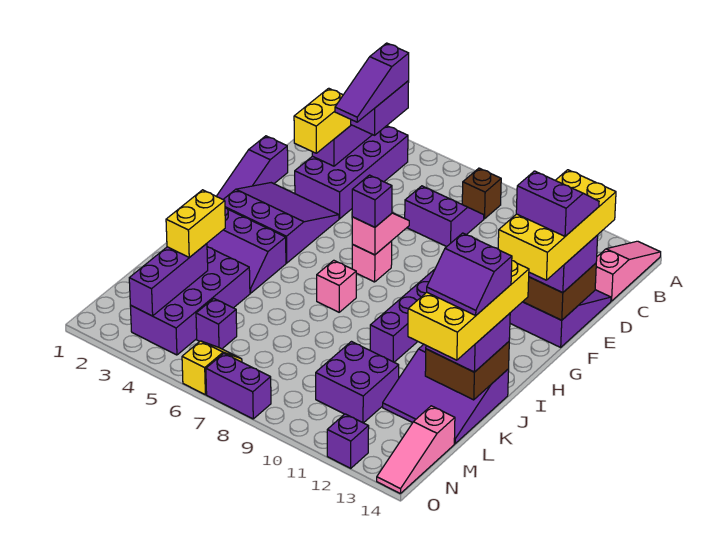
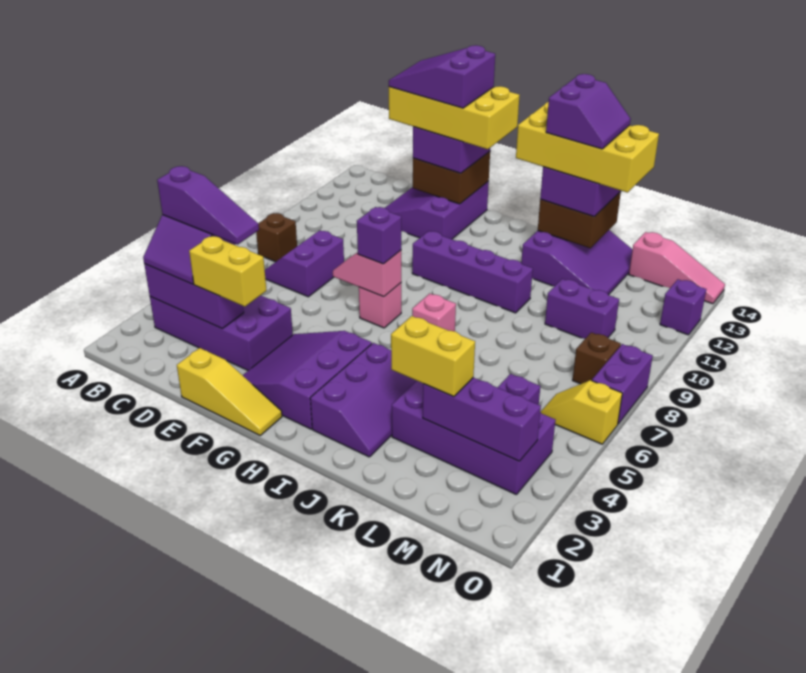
pink 1x3 slope [595,241,661,301] -> none
purple 1x3 slope [216,136,288,199] -> yellow 1x3 slope [177,348,282,435]
purple 2x2 slope [516,171,599,236] -> purple 2x3 slope [389,45,495,108]
purple 2x2 brick [316,342,399,423] -> purple 1x2 brick [545,279,619,339]
none -> brown 1x1 brick [573,332,621,384]

